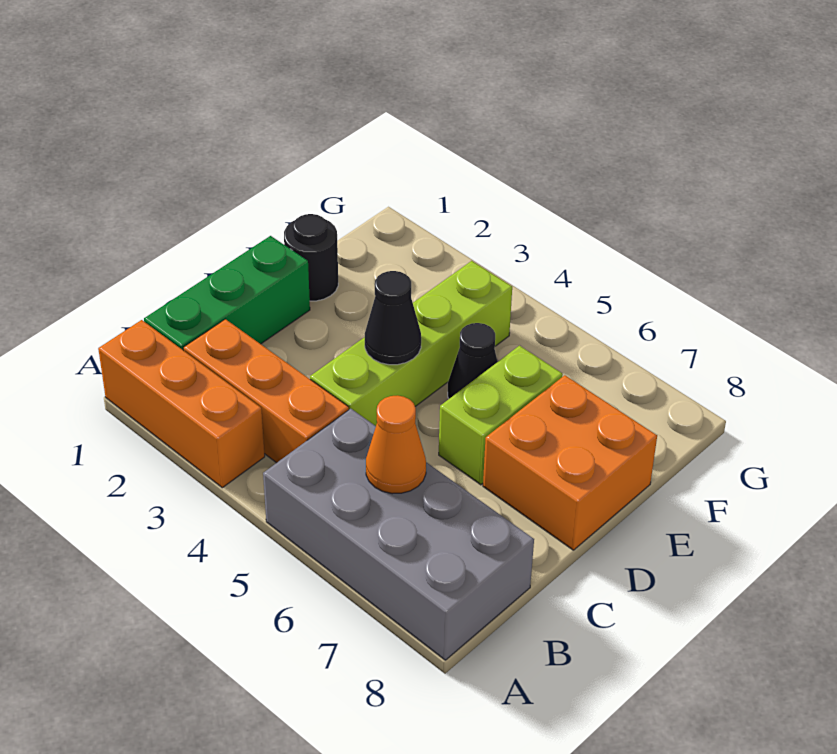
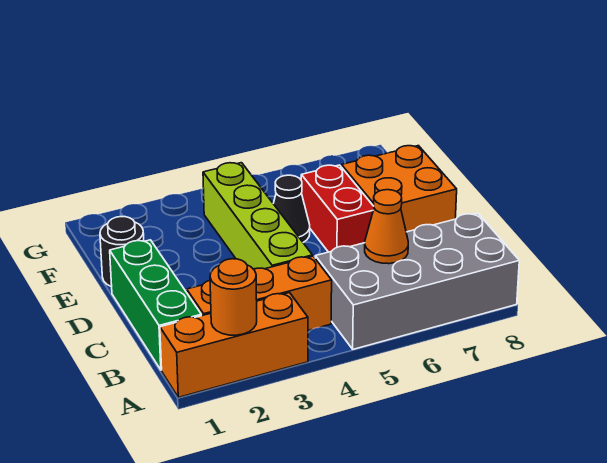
none -> orange 1x1 round brick [210,259,257,335]
black 1x1 cone [365,271,421,365] -> none
lime 1x2 brick [439,346,563,485] -> red 1x2 brick [301,165,374,252]

